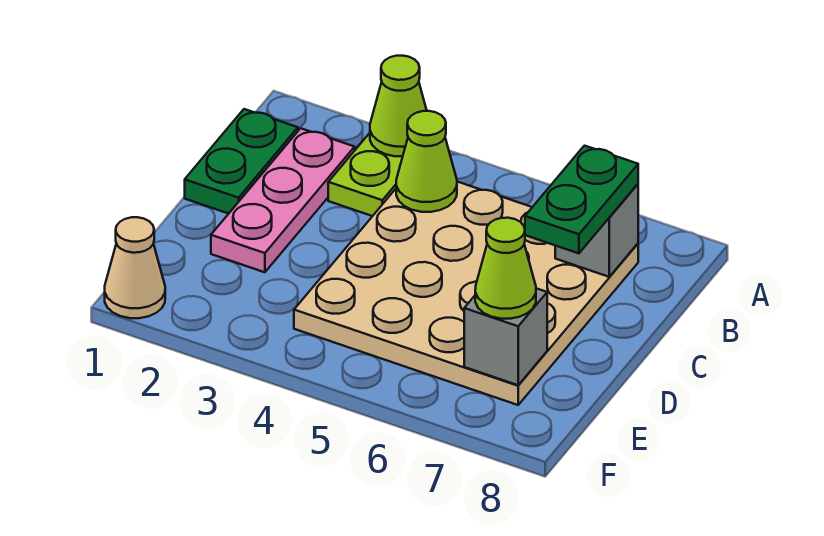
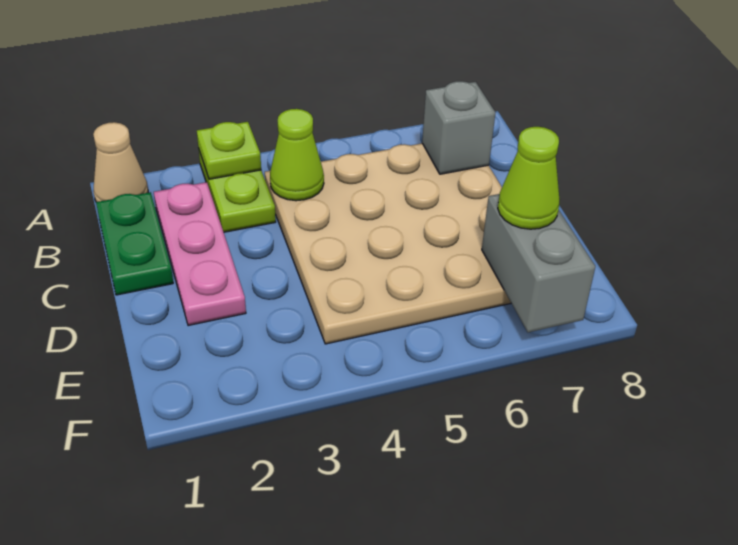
lime 1x1 cone [370,56,427,157] -> lime 1x1 plate [197,122,261,179]
green 1x2 plate [525,146,638,253] -> none
grey 1x1 brick [464,288,547,385] -> grey 1x2 brick [482,194,595,332]
tan 1x1 cone [105,217,165,318] -> tan 1x1 cone moved to [93,122,148,202]

